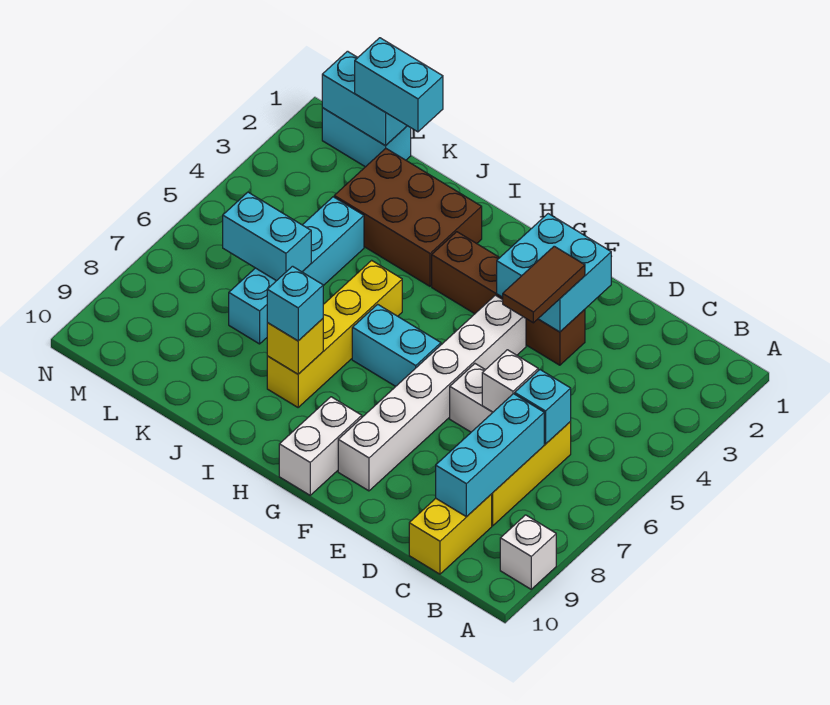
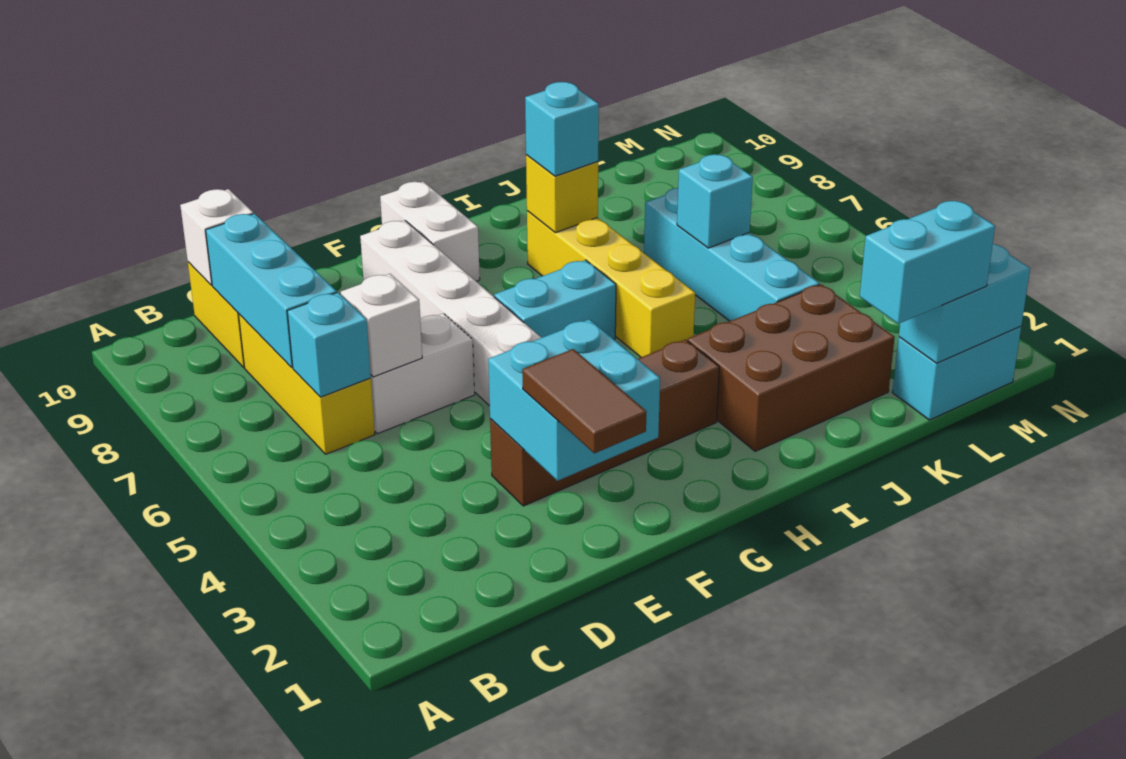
white 1x1 brick [500,515,556,589] -> white 1x1 brick moved to [180,189,253,285]
brown 1x2 tile [502,246,585,323] -> brown 1x2 tile moved to [522,349,647,453]
cyan 1x2 brick [223,192,311,281] -> cyan 1x1 brick [677,154,753,248]

